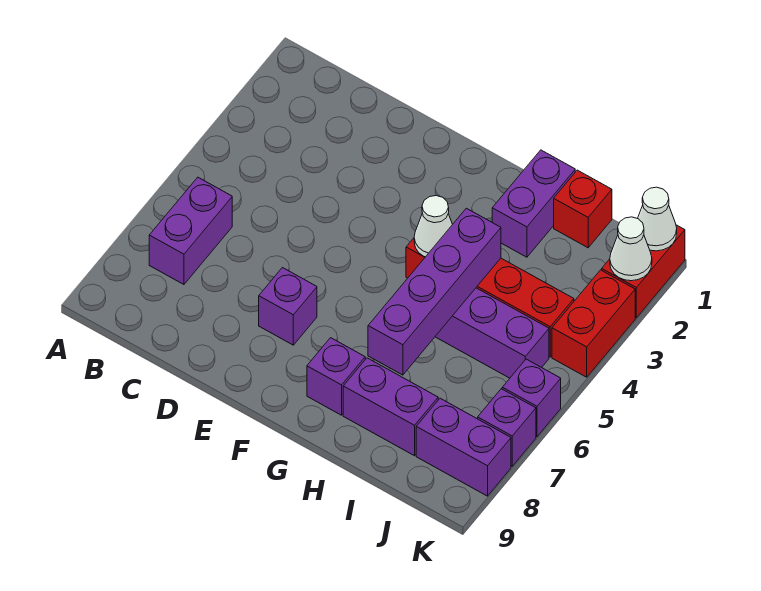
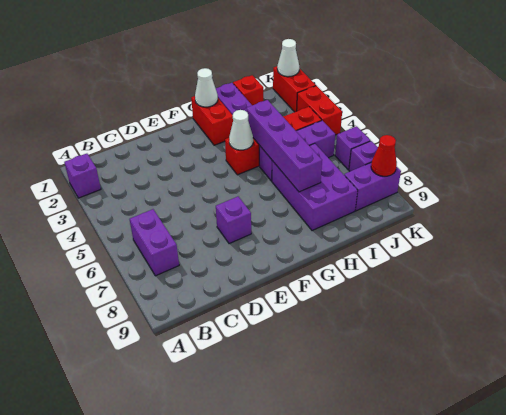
none -> red 1x2 brick [191,96,233,145]
purple 1x1 brick [307,338,365,415] -> purple 1x1 brick moved to [64,154,101,198]
purple 1x2 brick [343,358,438,456] -> purple 2x3 brick [272,143,358,231]
white 1x1 cone [610,217,652,281] -> white 1x1 cone moved to [195,68,218,107]
none -> red 1x1 cone [371,135,397,176]

